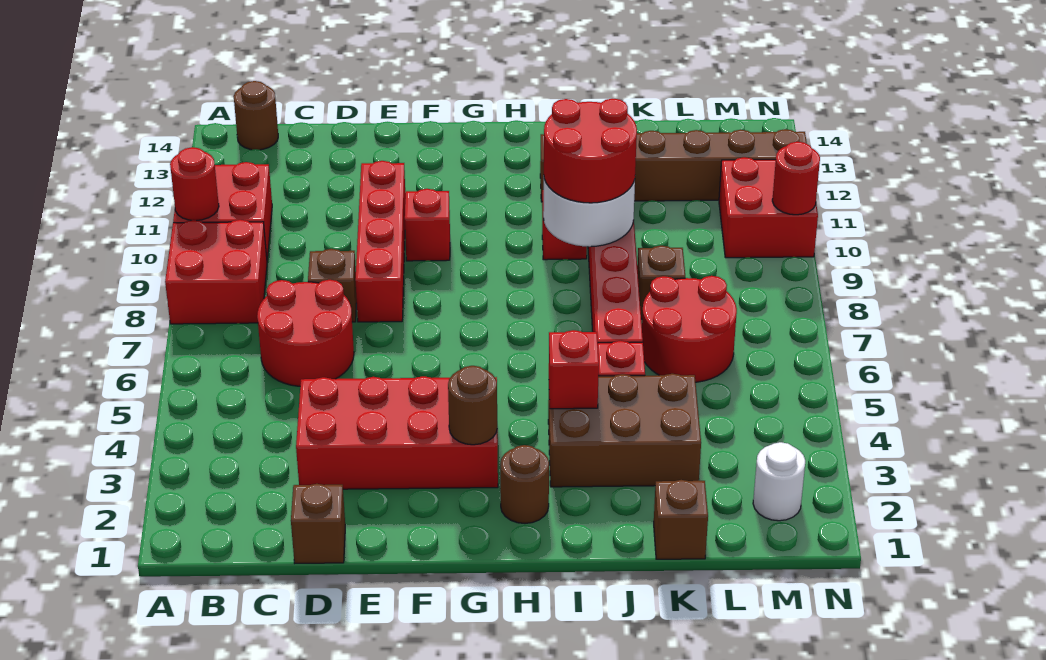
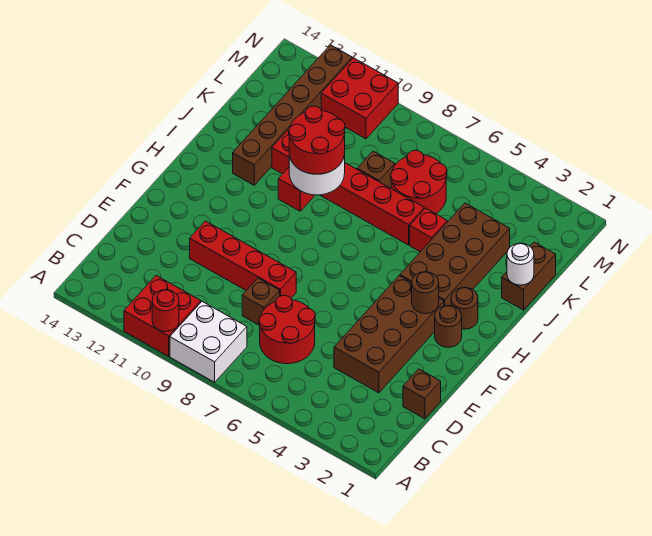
red 2x2 brick [165,220,267,324] -> white 2x2 brick [170,302,247,382]
brown 1x1 round brick [234,81,278,150] -> brown 1x1 round brick moved to [435,306,462,347]
red 2x4 brick [296,376,498,489] -> brown 2x4 brick [334,276,444,393]
red 1x1 brick [405,189,450,261] -> none
brown 2x3 brick [548,374,701,487] -> brown 2x4 brick [400,203,510,306]
red 1x1 brick [549,330,599,409] -> none
brown 1x1 brick [654,480,708,559] -> brown 1x2 brick [502,242,556,310]
white 1x1 round brick [753,442,805,521] -> white 1x1 round brick moved to [507,243,534,285]
red 1x1 round brick [772,142,820,215] -> none

